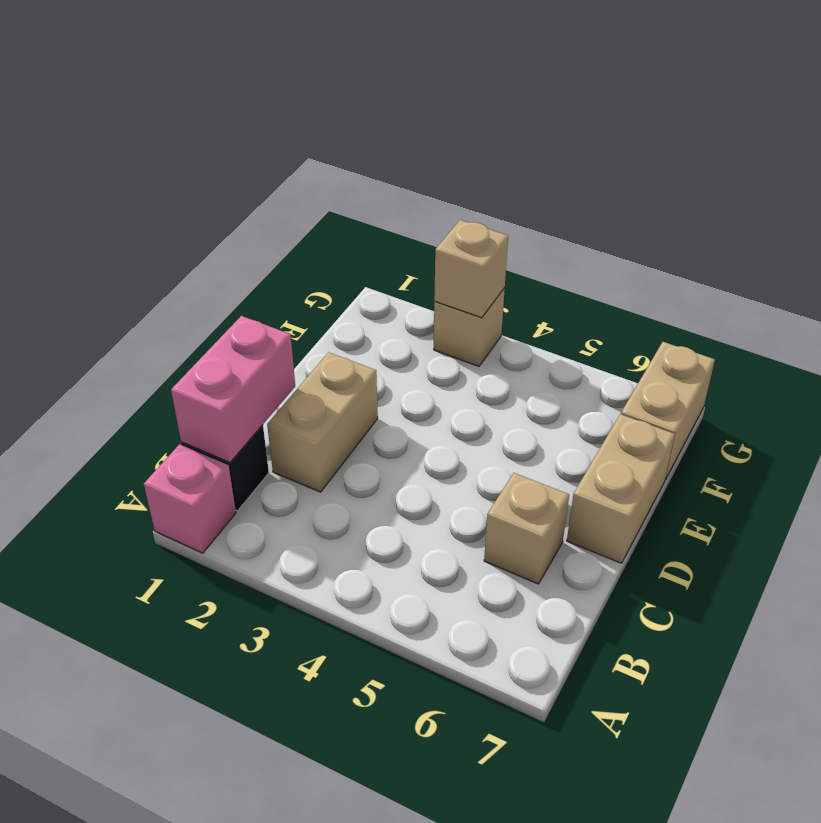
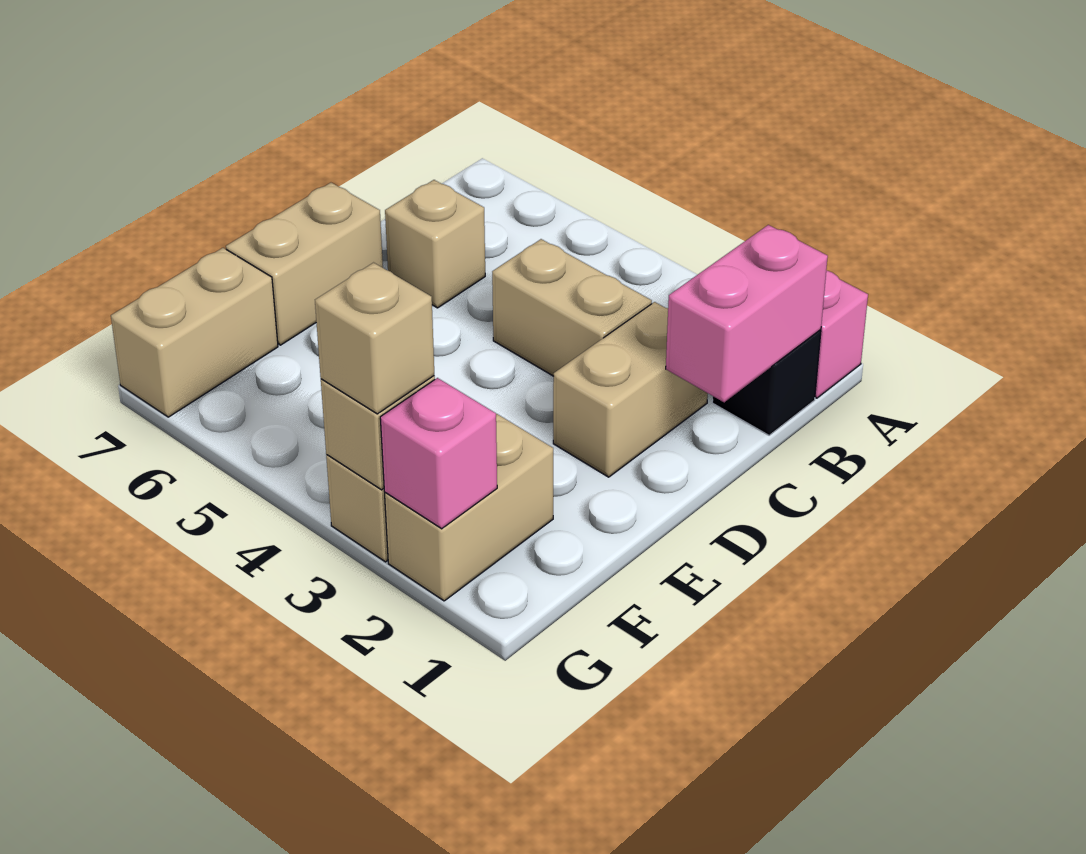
none -> tan 1x2 brick [492,239,652,376]
none -> tan 1x2 brick [385,414,553,601]
none -> pink 1x1 brick [380,378,497,529]
none -> tan 1x1 brick [315,263,434,414]

